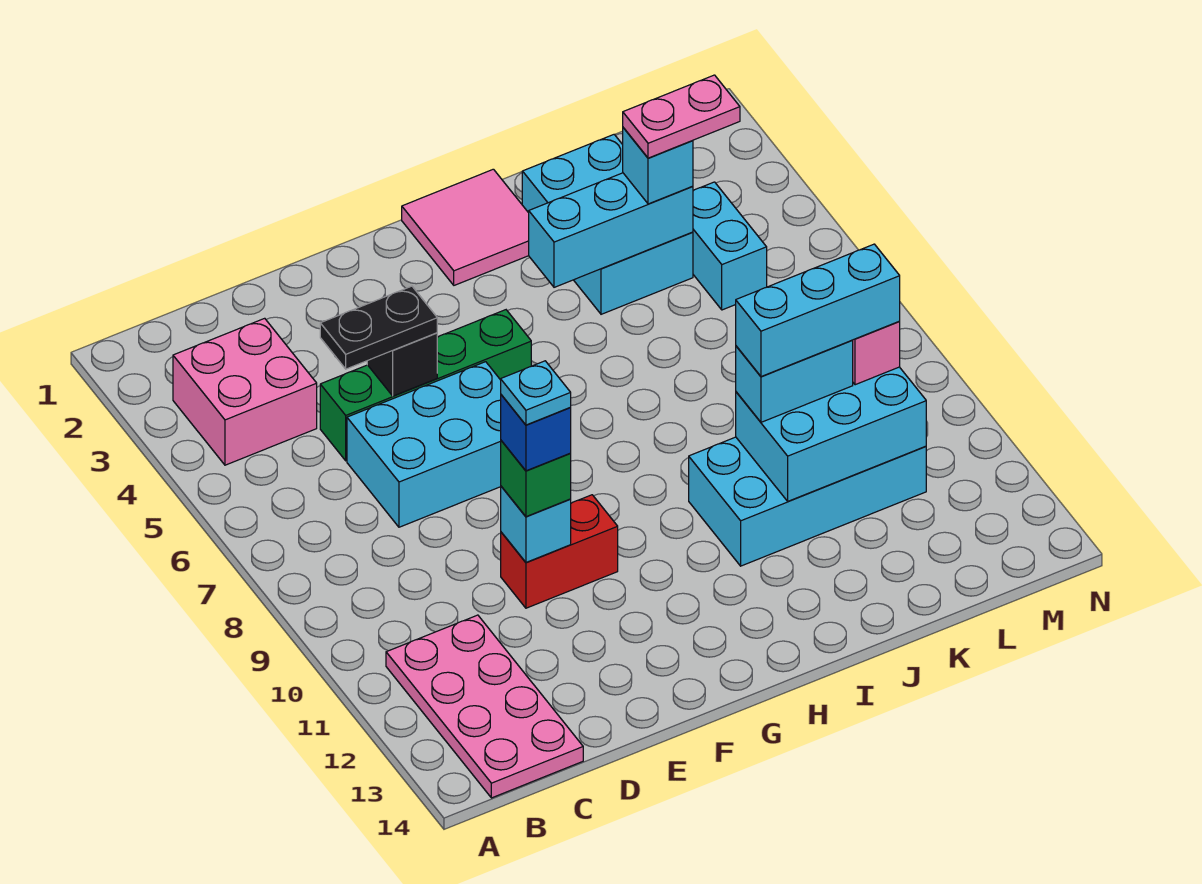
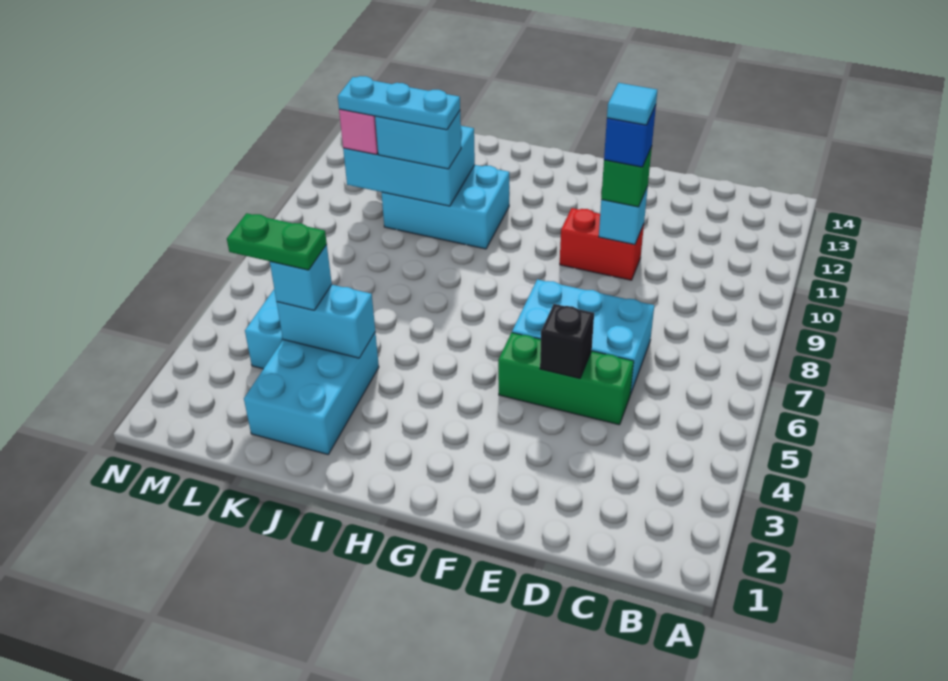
pink 2x2 brick [173,318,317,465] -> none
pink 2x4 plate [386,615,583,798] -> none
green 1x4 brick [320,310,531,461] -> green 1x3 brick [498,333,634,425]
black 1x2 plate [320,286,437,369] -> none
cyan 1x1 plate [501,361,571,425] -> cyan 1x1 tile [607,83,657,125]
pink 2x2 tile [402,169,529,285] -> none
cyan 1x3 brick [529,173,693,287] -> cyan 1x2 brick [277,285,375,358]
cyan 2x4 brick [689,437,926,566] -> cyan 2x3 brick [381,165,509,249]
cyan 1x3 brick [736,244,900,377] -> cyan 1x3 plate [338,76,460,130]
pink 1x2 plate [623,75,740,158] -> green 1x2 plate [227,213,327,270]

